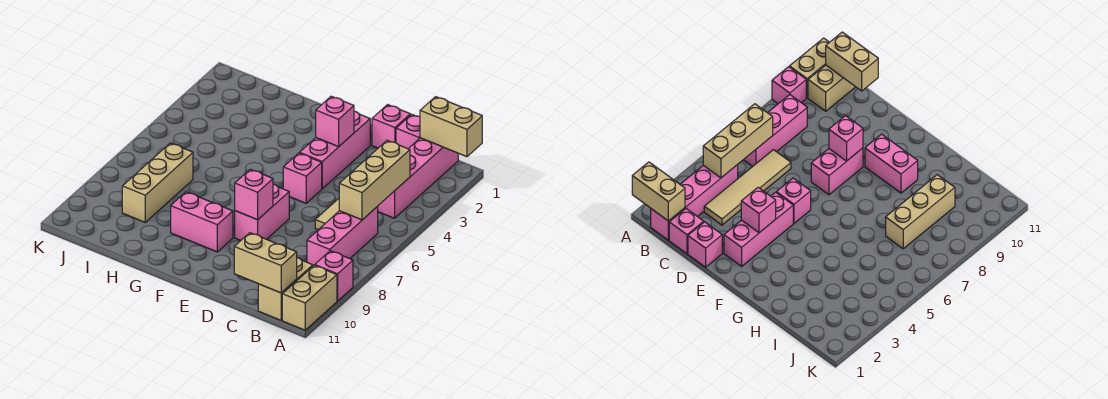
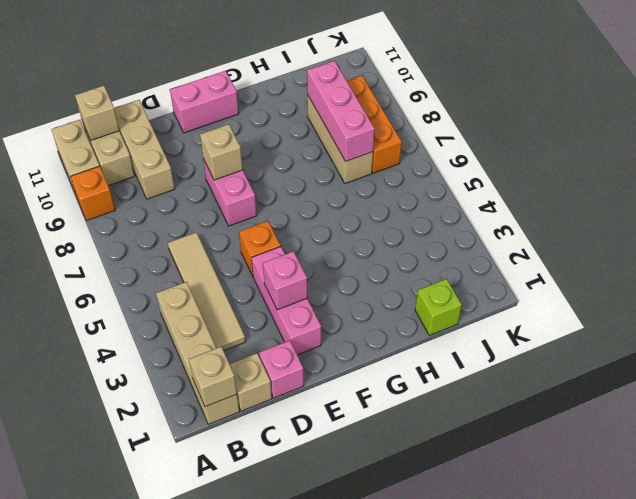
tan 1x2 brick [420,97,482,157] -> tan 1x1 brick [189,347,237,407]
pink 1x1 brick [315,251,353,301] -> orange 1x1 brick [71,166,115,220]
pink 1x4 brick [378,138,458,218] -> tan 1x4 brick [156,282,239,424]
tan 1x3 brick [339,140,410,220] -> tan 1x3 brick moved to [114,100,175,199]
pink 1x3 brick [307,206,378,266] -> pink 1x3 brick moved to [307,61,375,162]
tan 1x2 brick [234,233,297,293] -> tan 1x1 brick [75,86,119,140]
pink 1x1 brick [396,114,420,149] -> tan 1x1 brick [230,353,272,411]
pink 1x1 brick [283,153,322,203] -> orange 1x1 brick [239,221,281,276]
pink 1x1 brick [235,169,273,220] -> tan 1x1 brick [200,124,243,180]
pink 1x2 brick [171,192,233,252] -> pink 1x2 brick moved to [170,71,239,133]
none -> lime 1x1 brick [415,279,462,335]
none -> orange 1x3 brick [347,76,402,173]

